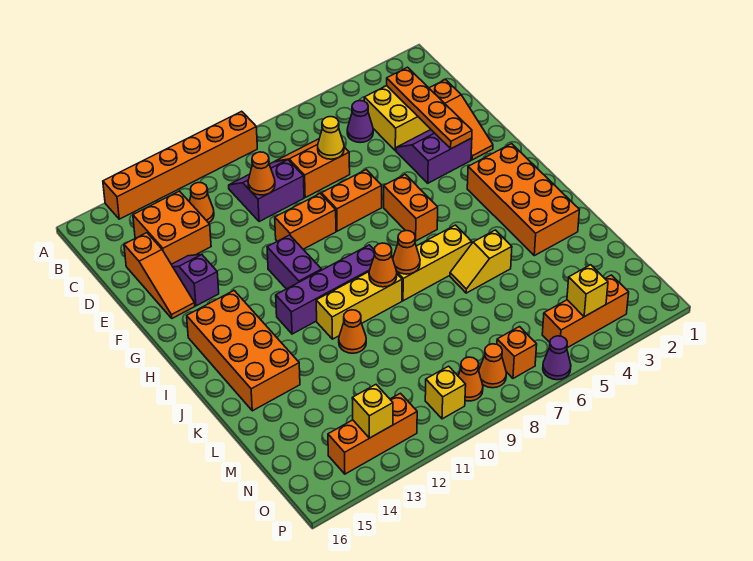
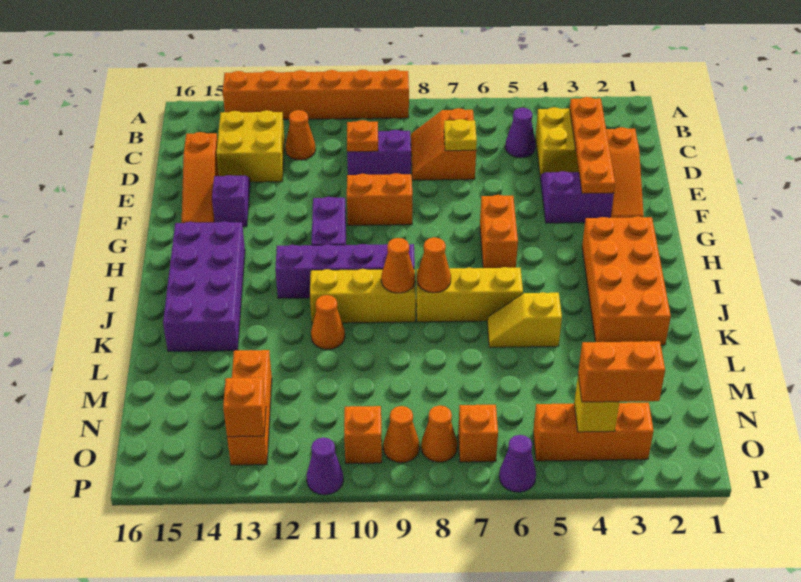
orange 2x2 slope [275,139,350,197] -> orange 2x2 slope turned to [411,108,476,180]
orange 2x2 brick [133,191,211,264] -> yellow 2x2 brick [216,110,285,182]
yellow 1x1 cone [318,117,344,159] -> yellow 1x1 plate [444,119,477,151]
orange 1x1 cone [248,152,275,195] -> orange 1x1 plate [347,120,378,152]
orange 1x2 brick [321,170,382,231] -> orange 1x2 brick moved to [578,341,665,402]
orange 2x4 brick [187,291,300,411] -> purple 2x4 brick [163,221,245,351]
yellow 1x1 brick [425,366,466,419] -> orange 1x1 brick [344,406,382,464]
orange 1x3 brick [328,393,417,474] -> orange 1x3 brick turned to [227,350,272,465]
yellow 1x1 brick [352,385,393,438] -> orange 1x1 brick [223,378,266,437]
none -> purple 1x1 cone [306,437,343,495]

